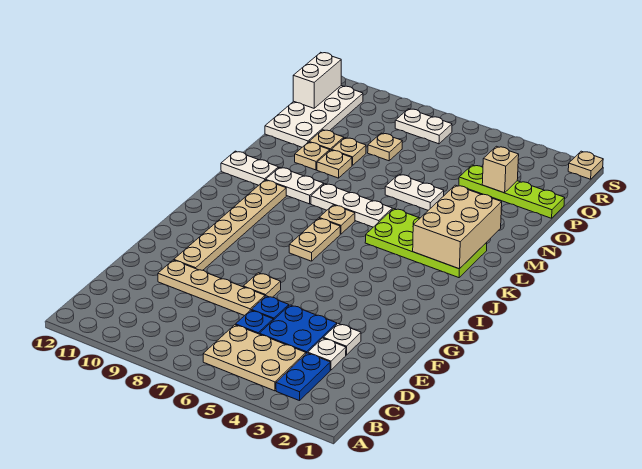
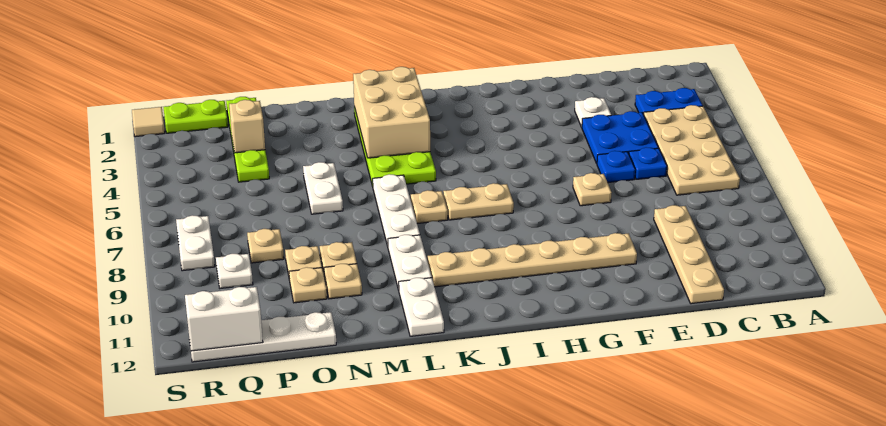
tan 2x3 plate [203,325,306,391] -> tan 2x4 plate [644,105,740,195]
white 1x1 plate [308,338,346,370] -> white 1x1 plate moved to [216,254,253,288]
tan 1x4 plate [158,260,265,316] -> tan 1x4 plate moved to [654,205,724,304]
tan 2x3 brick [413,185,502,269] -> tan 2x3 brick turned to [353,67,430,158]
white 2x4 plate [265,86,363,147] -> white 1x4 plate [191,312,336,362]
none -> lime 1x2 plate [164,100,228,133]
tan 1x1 plate [568,151,603,179] -> tan 1x1 tile [132,107,165,137]

